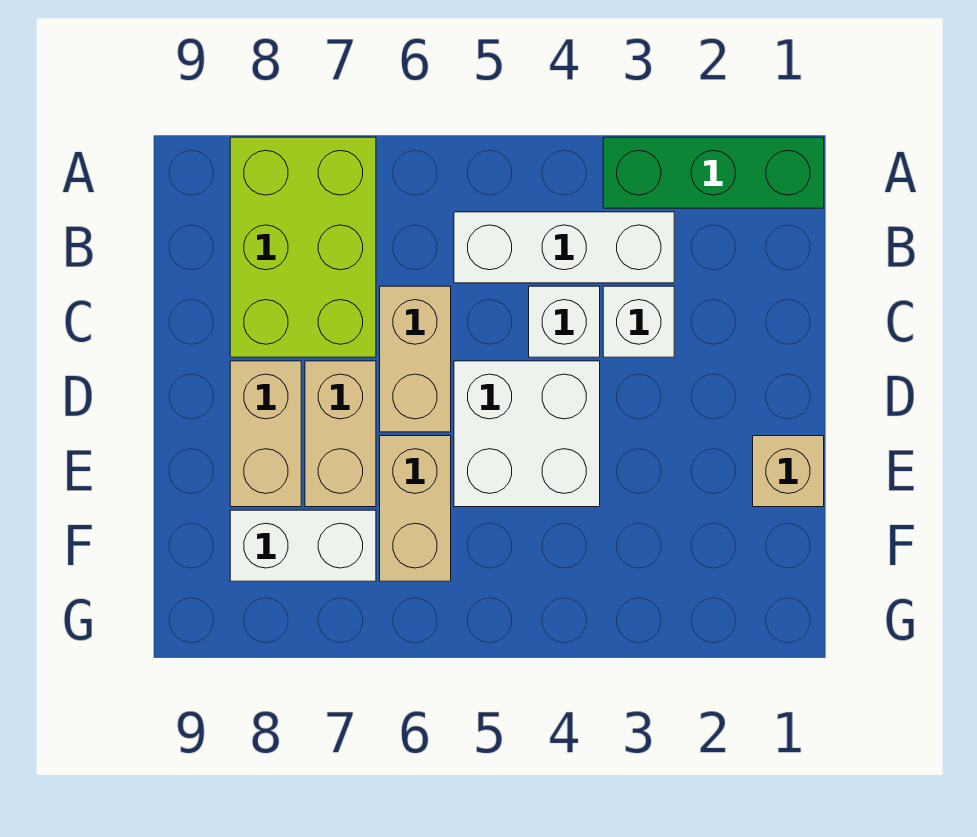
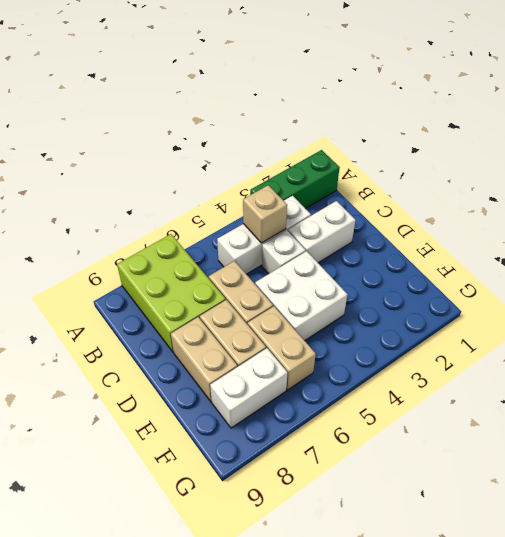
white 1x1 brick [603,286,674,357] -> white 1x2 brick [288,201,356,263]
tan 1x1 brick [753,436,824,507] -> tan 1x1 brick moved to [243,185,287,243]

